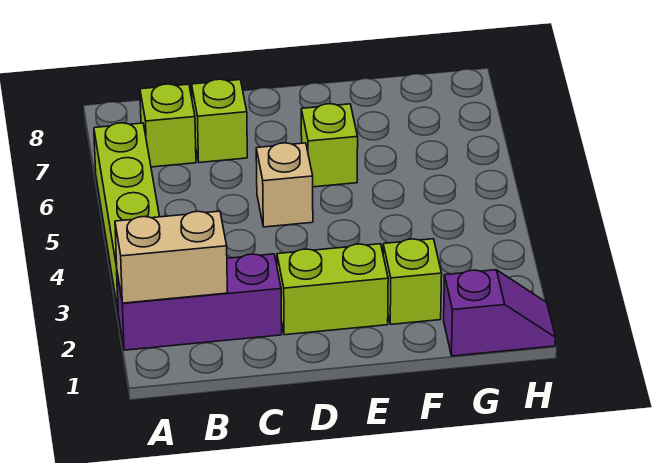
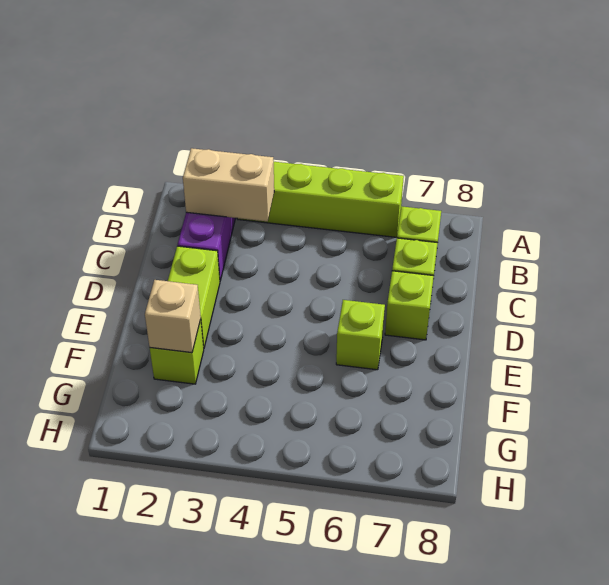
tan 1x2 brick [115,211,227,303] -> tan 1x2 brick turned to [183,148,274,221]
tan 1x1 brick [256,143,313,227] -> tan 1x1 brick moved to [145,280,201,353]
none -> lime 1x1 brick [385,271,434,340]
purple 1x2 slope [444,270,556,356] -> none

